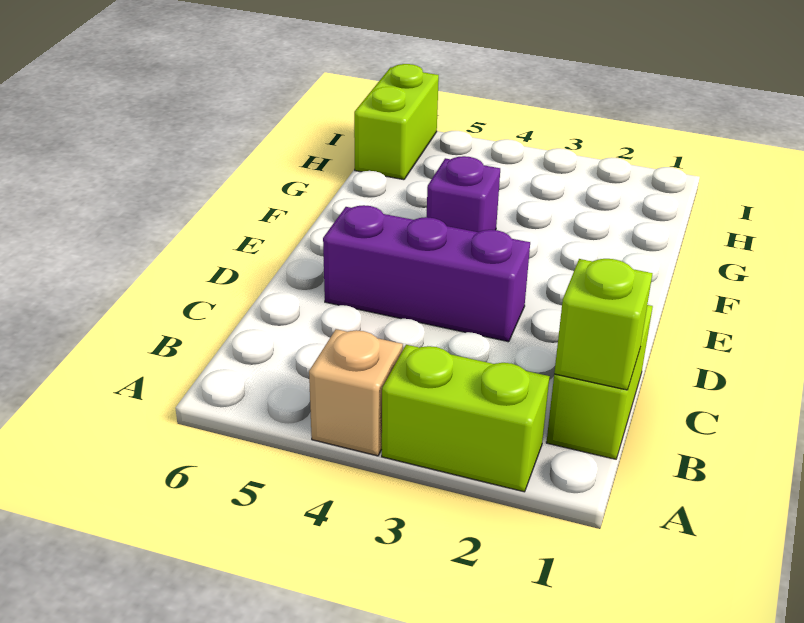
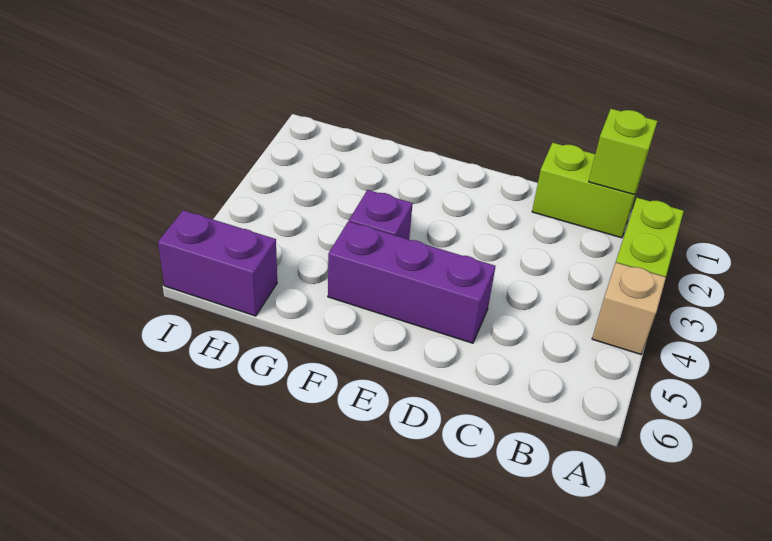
purple 1x3 brick [323,205,530,342] -> purple 1x3 brick turned to [328,221,495,343]
lime 1x2 brick [354,64,439,180] -> purple 1x2 brick [158,210,277,316]

